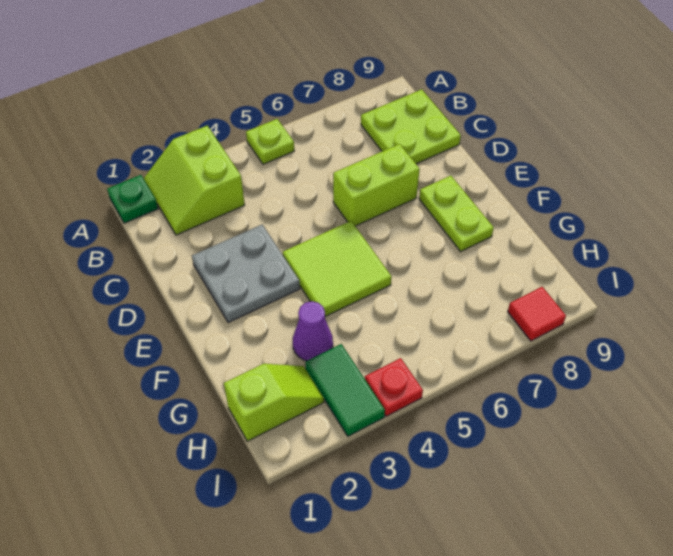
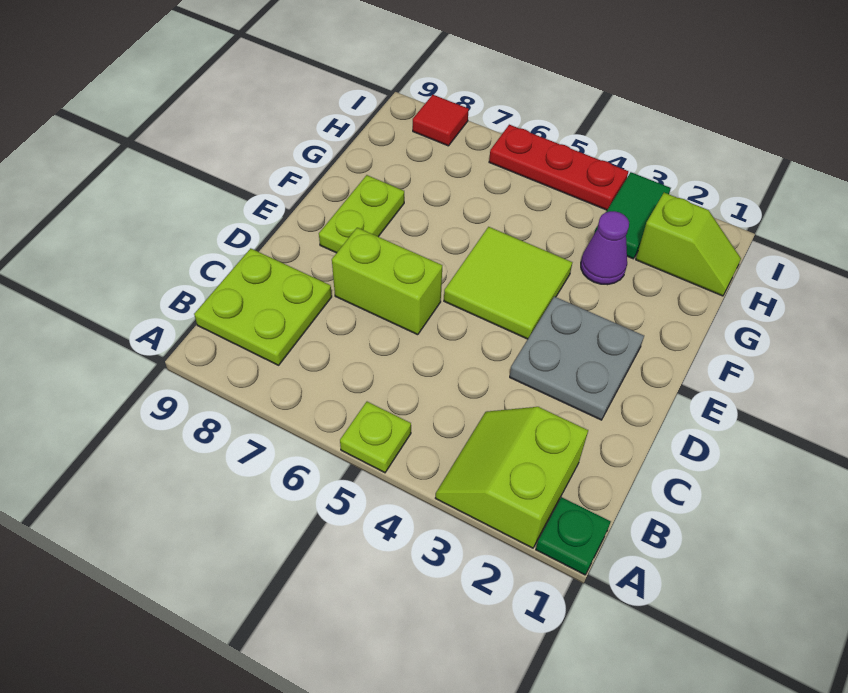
lime 2x2 slope [144,126,245,235] -> lime 2x2 slope turned to [436,407,588,548]
lime 1x2 slope [224,364,324,441] -> lime 1x2 slope turned to [636,193,741,296]
red 1x1 plate [365,358,423,416] -> red 1x3 plate [489,125,628,210]

